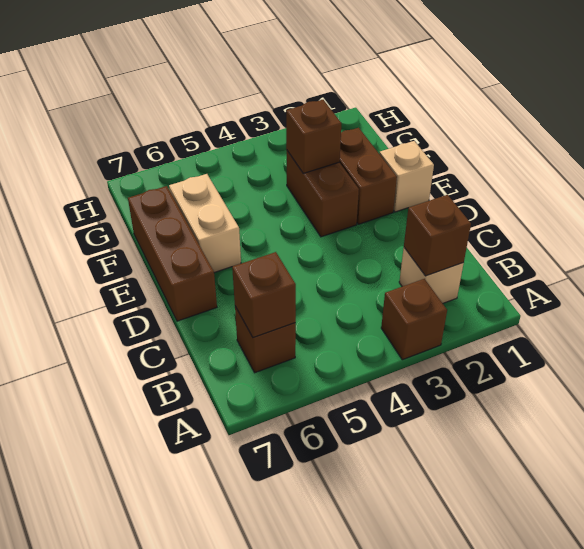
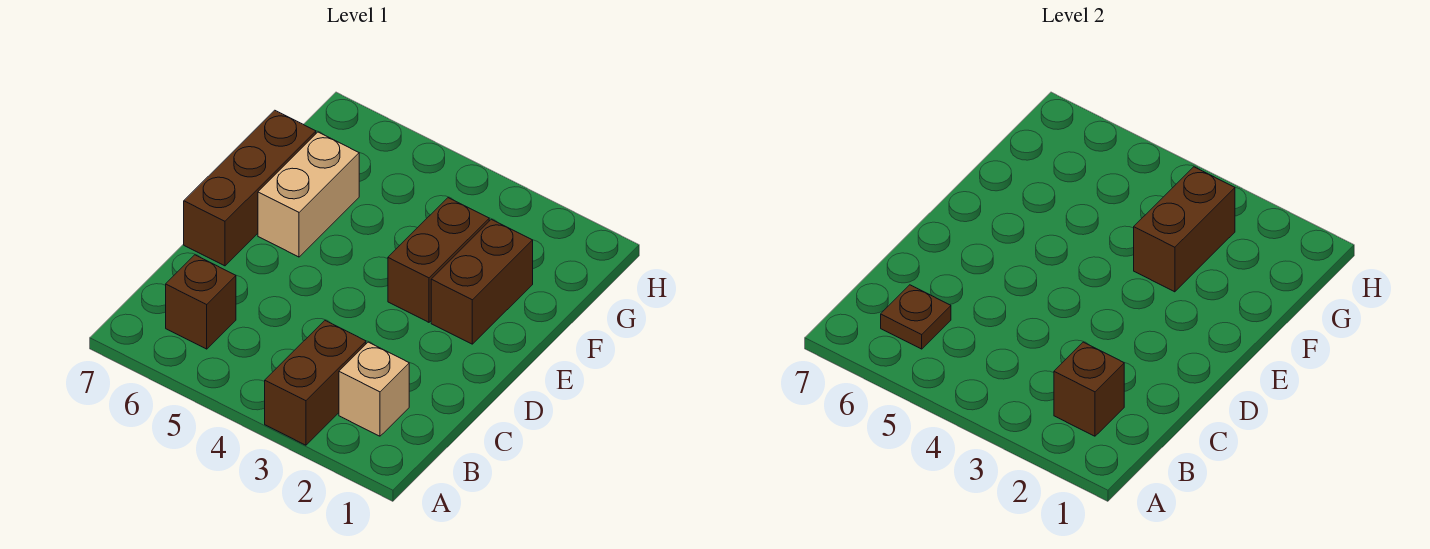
brown 1x1 brick [381,279,447,360] -> brown 1x2 brick [265,321,366,445]
brown 1x1 brick [232,252,296,337] -> brown 1x1 plate [881,285,951,349]
tan 1x1 brick [379,141,434,212] -> none
brown 1x1 brick [286,100,341,173] -> brown 1x2 brick [1134,167,1235,292]

